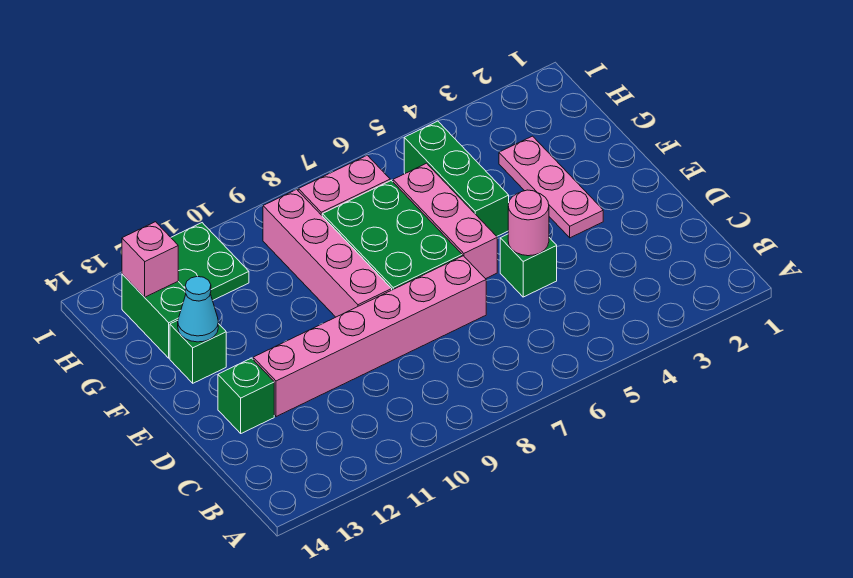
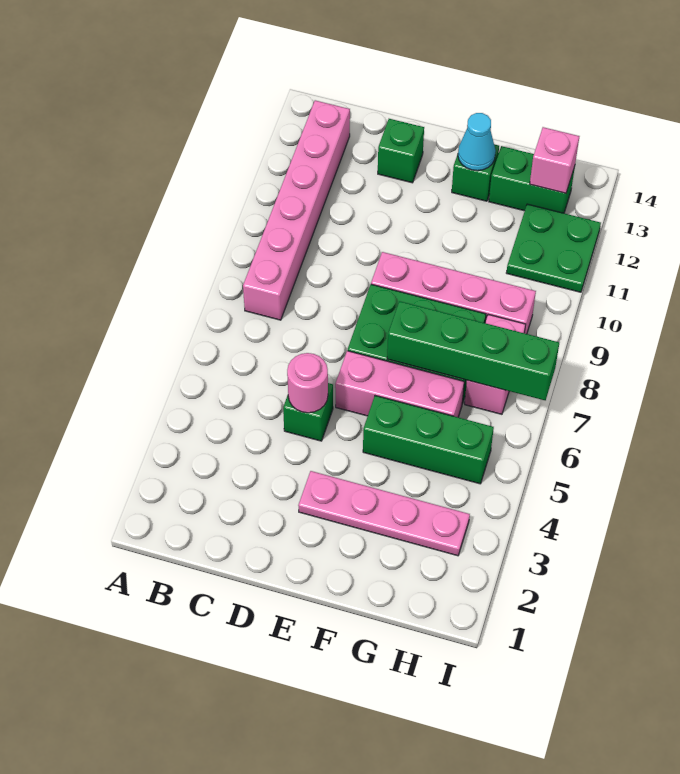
pink 1x6 brick [253,256,486,417] -> pink 1x6 brick moved to [243,100,350,320]
pink 1x3 plate [499,136,603,238] -> pink 1x4 plate [298,471,470,556]
none -> green 1x4 brick [387,301,559,400]

